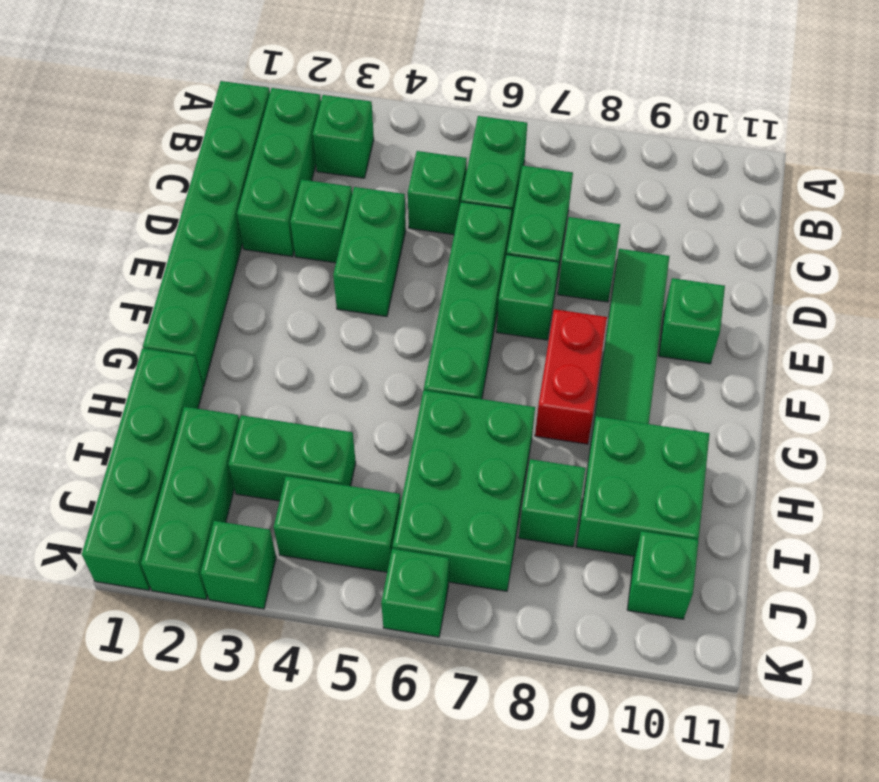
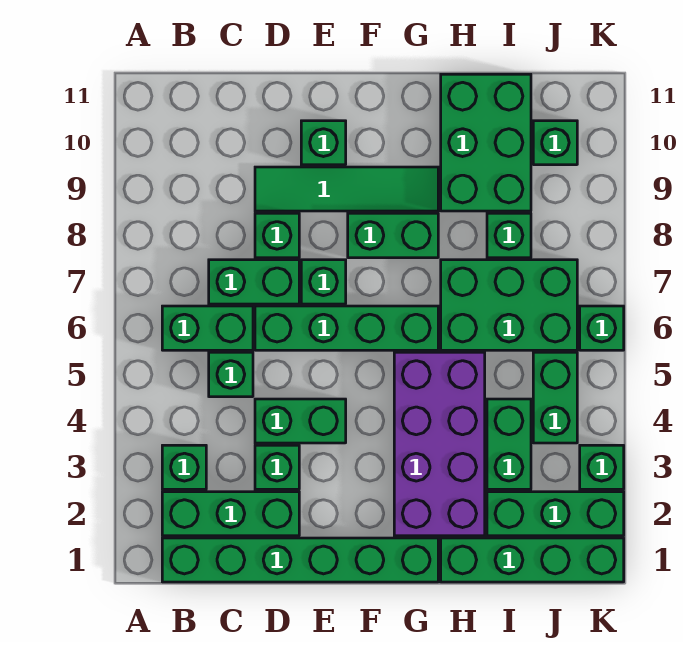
red 1x2 brick [535,309,607,444] -> green 1x2 brick [348,213,438,258]
none -> purple 2x4 brick [394,352,485,536]
green 2x2 brick [576,416,710,556] -> green 2x3 brick [441,74,531,211]

